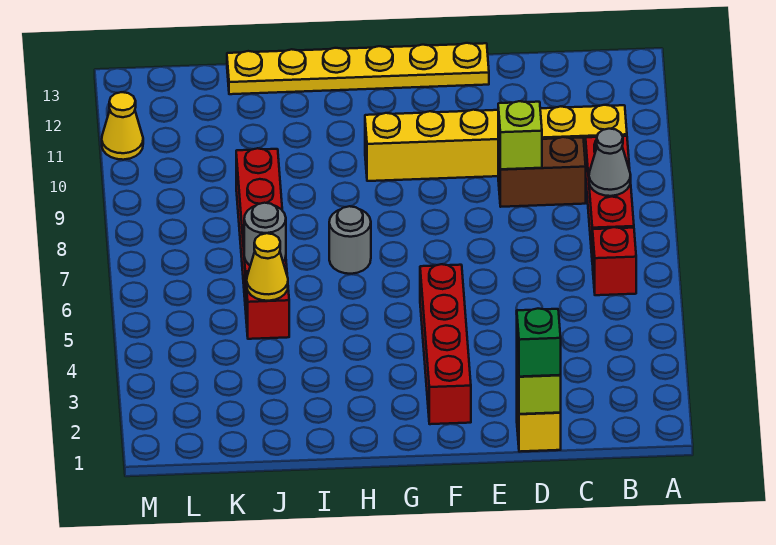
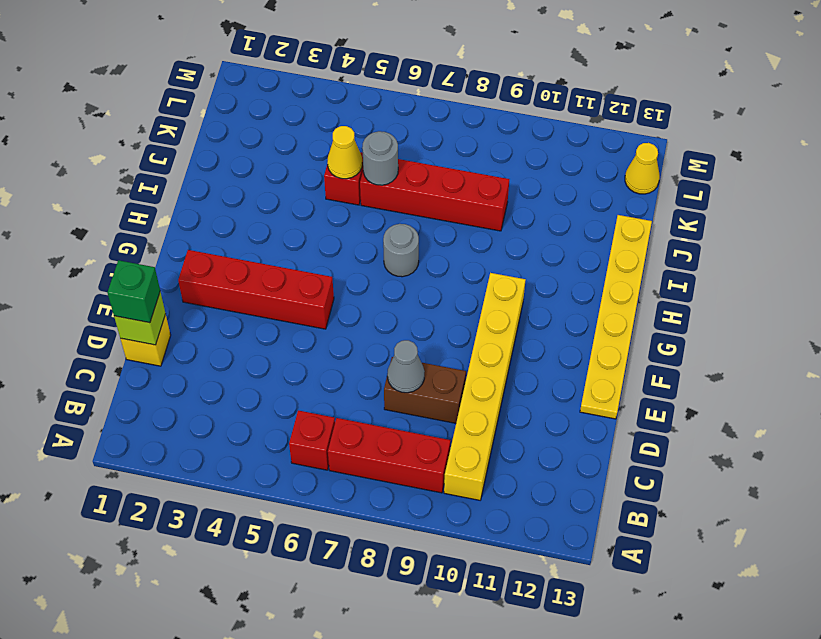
grey 1x1 cone [589,129,631,196] -> grey 1x1 cone moved to [387,340,425,393]
brown 1x2 brick [498,137,586,207] -> brown 1x2 brick turned to [384,357,466,423]
lime 1x1 brick [498,101,542,169] -> none
yellow 1x1 cone [102,92,143,160] -> yellow 1x1 cone moved to [625,143,660,194]

